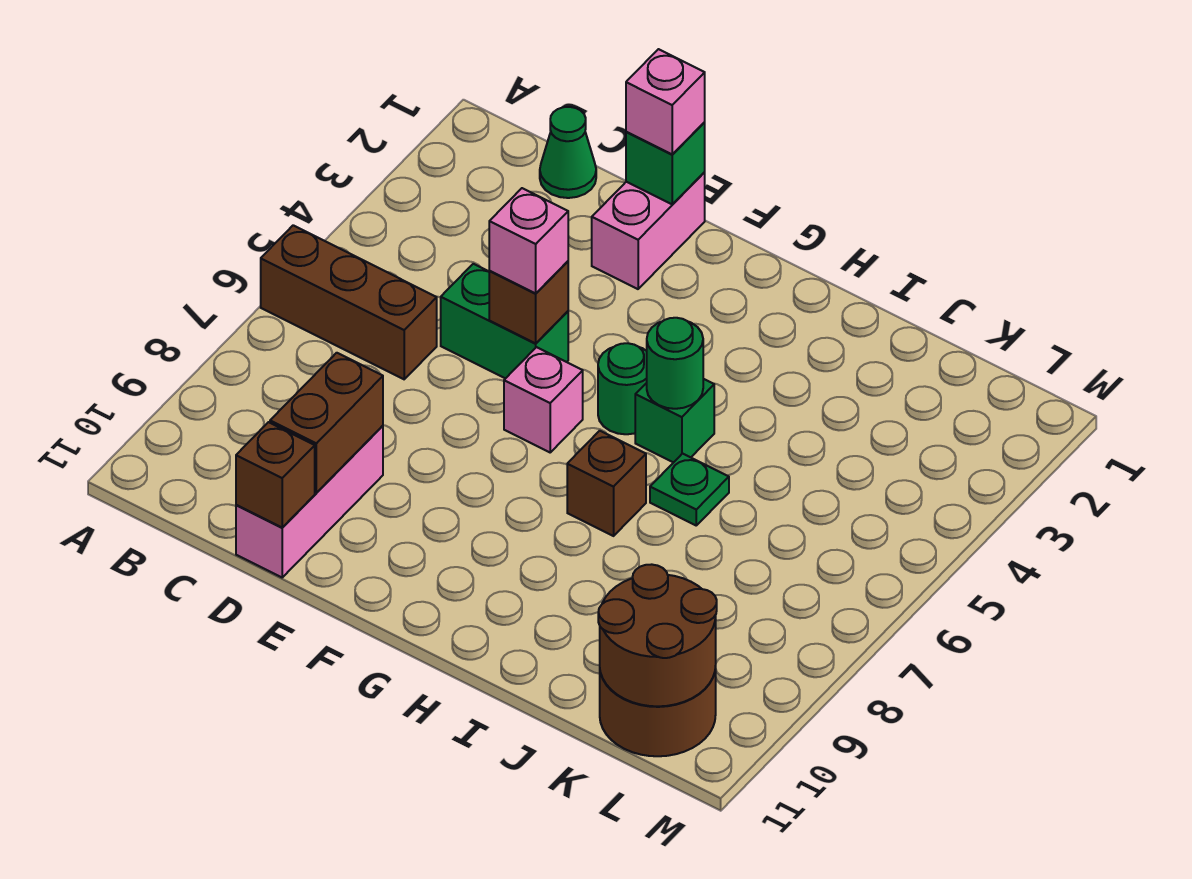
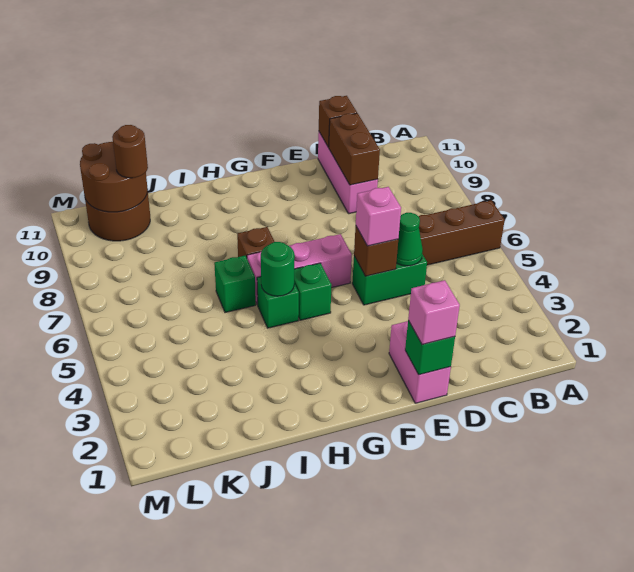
green 1x1 cone [540,107,596,198] -> green 1x1 cone moved to [396,213,423,266]
pink 1x1 brick [504,347,583,452] -> pink 1x3 brick [247,234,352,305]
green 1x1 round brick [598,343,647,434] -> green 1x1 brick [294,263,332,320]
green 1x1 plate [650,454,729,525] -> green 1x1 brick [214,256,256,313]
none -> brown 1x1 round brick [112,125,148,178]

